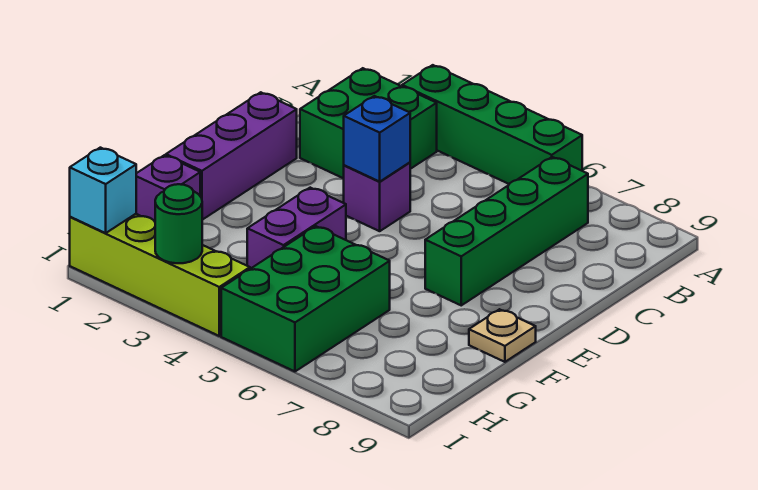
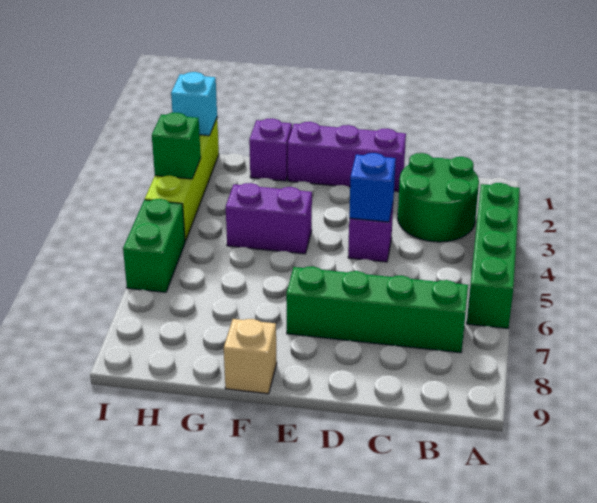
green 2x2 brick [300,68,437,178] -> green 2x2 round brick [398,153,479,242]
tan 1x1 plate [469,309,536,362] -> tan 1x1 brick [224,319,277,394]
green 2x3 brick [221,226,390,371] -> green 1x2 brick [123,199,185,292]
green 1x1 round brick [155,184,202,263] -> green 1x1 brick [152,113,201,179]

